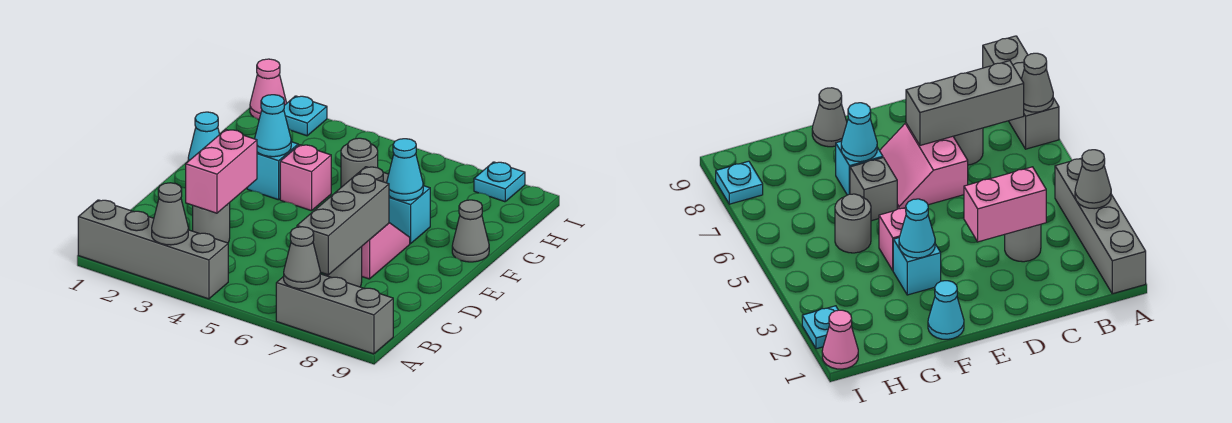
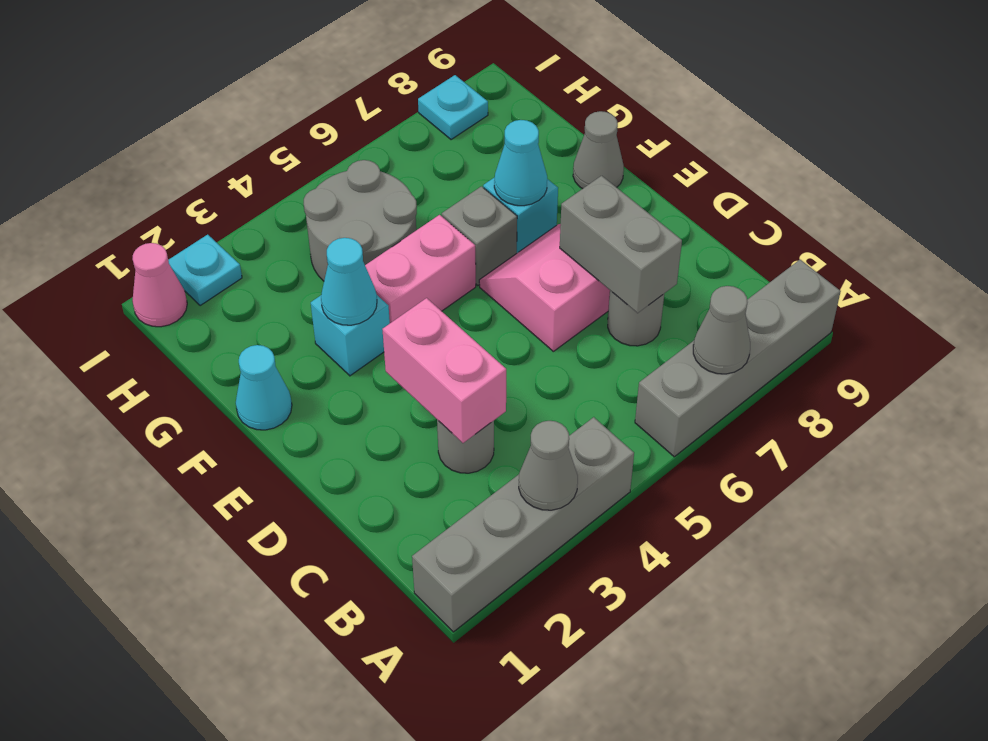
grey 1x3 brick [276,274,393,354] -> grey 1x4 brick [635,260,841,457]
grey 1x3 brick [297,174,389,275] -> grey 1x2 brick [560,176,682,313]
pink 1x1 brick [280,145,331,211] -> pink 1x2 brick [365,215,476,323]
grey 1x1 round brick [341,138,378,187] -> grey 2x2 round brick [304,160,417,281]

